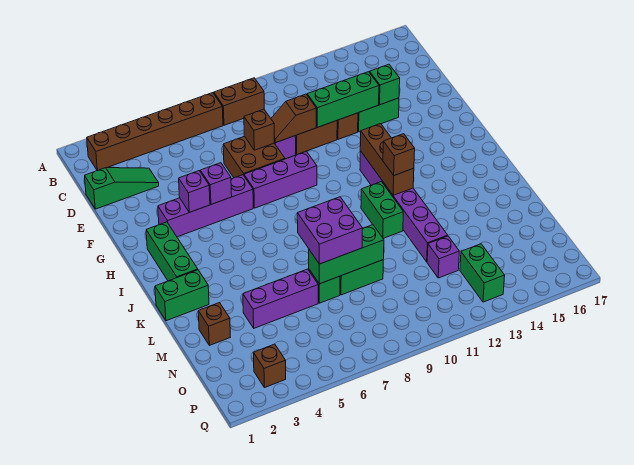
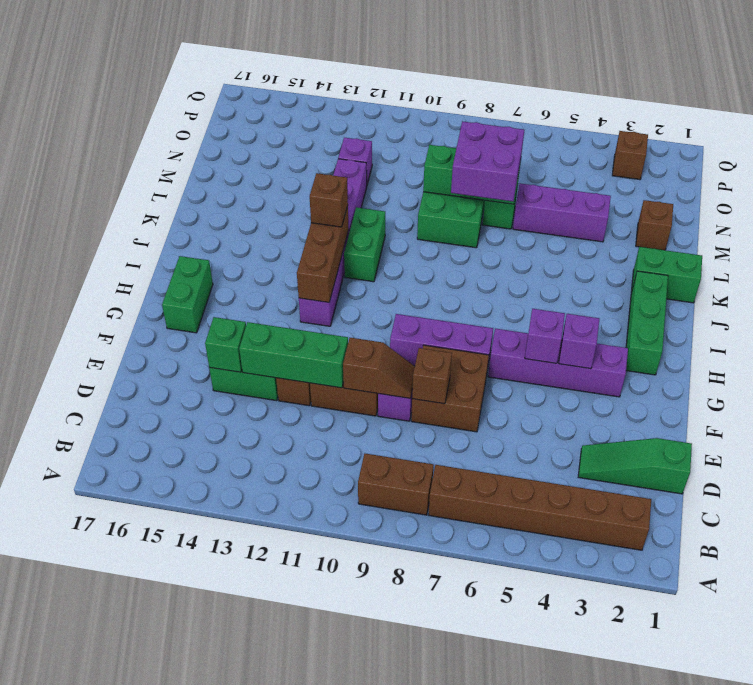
green 1x2 brick [460,244,505,302] -> green 1x2 brick moved to [162,256,213,333]

